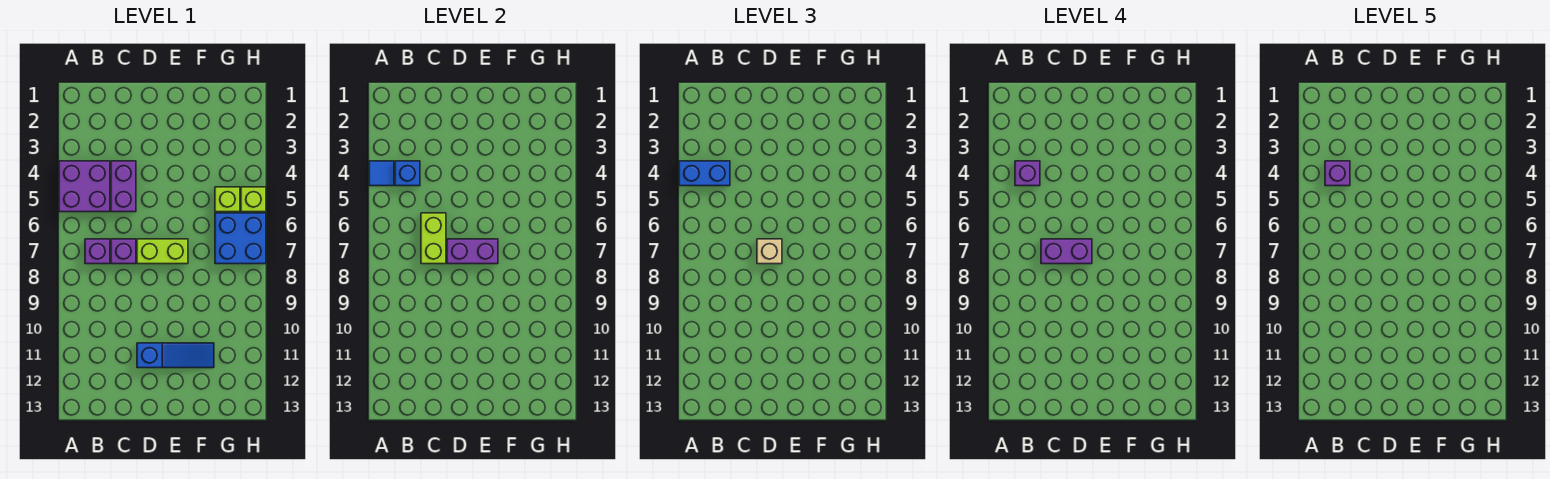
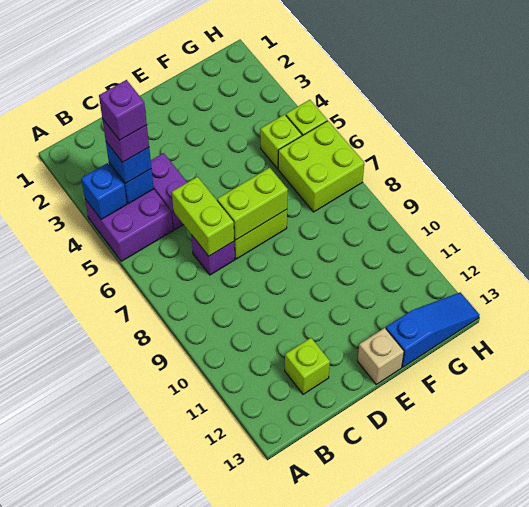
blue 1x1 tile [369,161,394,186] -> blue 1x1 brick [81,163,127,219]
blue 1x2 brick [679,161,730,186] -> blue 1x1 brick [106,142,151,184]
purple 1x1 brick [85,239,110,264] -> none
purple 1x2 brick [1041,239,1092,264] -> none
none -> lime 1x1 brick [285,338,330,394]
purple 1x2 brick [447,239,498,264] -> lime 1x2 brick [217,168,288,240]
tan 1x1 brick [757,239,782,264] -> tan 1x1 brick moved to [358,328,404,384]
blue 1x3 slope [137,343,214,368] -> blue 1x3 slope moved to [386,292,479,367]
blue 2x2 brick [215,213,266,264] -> lime 2x2 brick [278,121,364,212]

